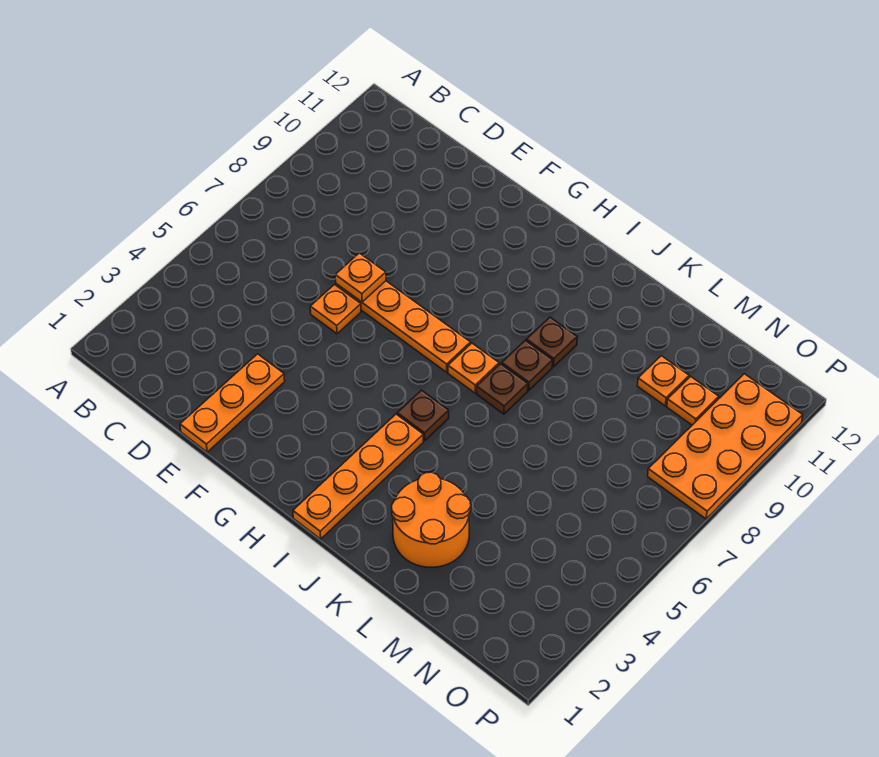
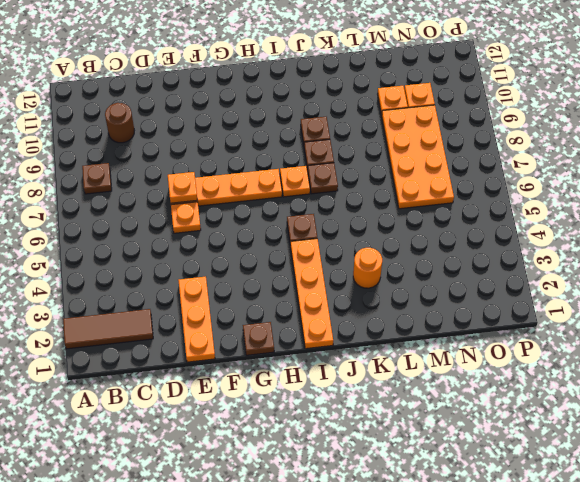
none -> brown 1x3 tile [63,309,153,349]
none -> brown 1x1 plate [82,163,112,194]
none -> brown 1x1 round brick [105,103,134,143]
none -> brown 1x1 plate [243,322,274,355]
orange 2x2 round brick [392,472,471,567] -> orange 1x1 round brick [353,248,382,288]
orange 2x4 plate [648,374,803,519] -> orange 2x4 plate moved to [382,105,454,209]

